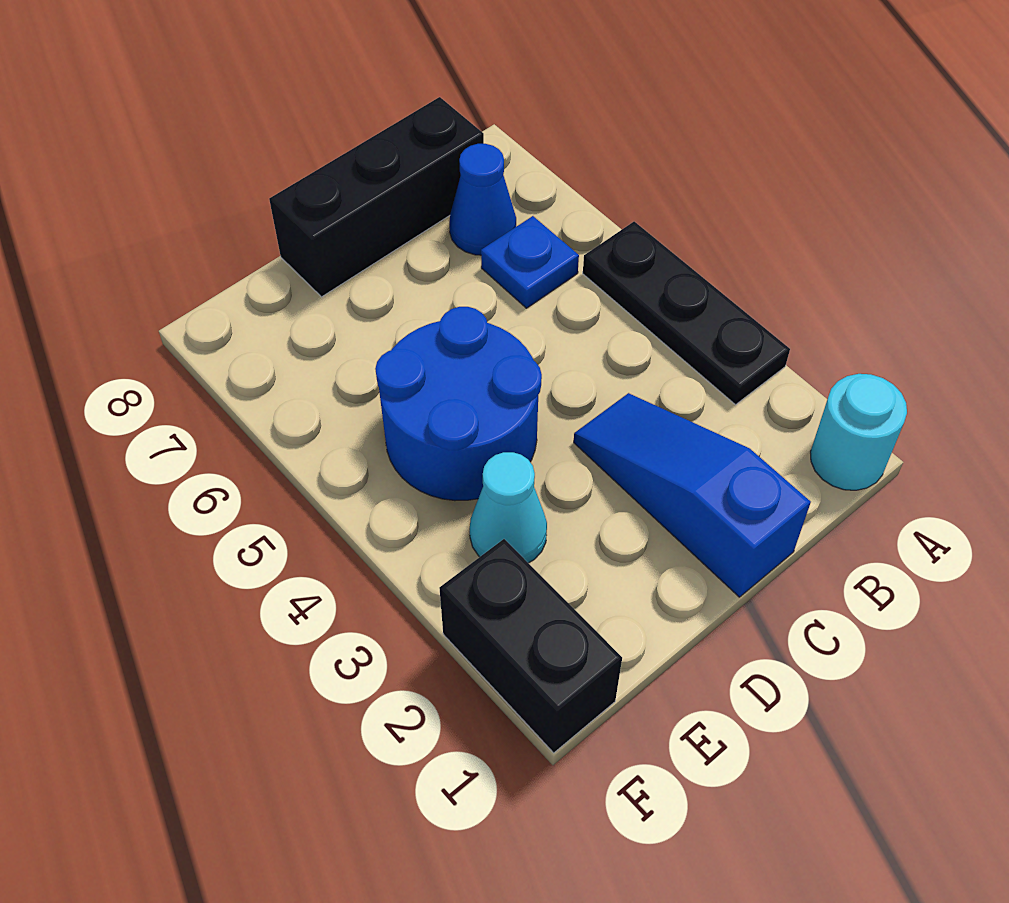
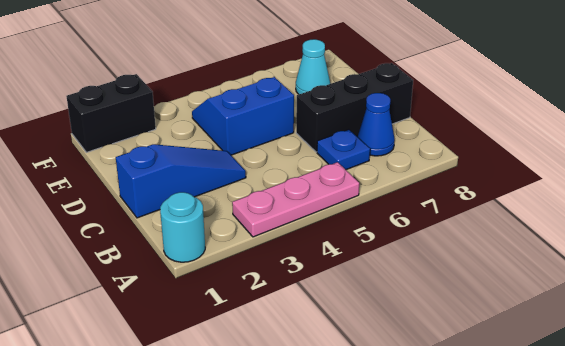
black 1x3 plate [583,222,790,405] -> pink 1x3 plate [232,162,359,237]
black 1x3 brick [269,97,484,297] -> black 1x3 brick turned to [296,63,413,152]
blue 2x2 round brick [375,307,542,501] -> blue 2x2 slope [192,77,294,155]
cyan 1x1 cone [470,452,547,563] -> cyan 1x1 cone moved to [296,39,330,94]

